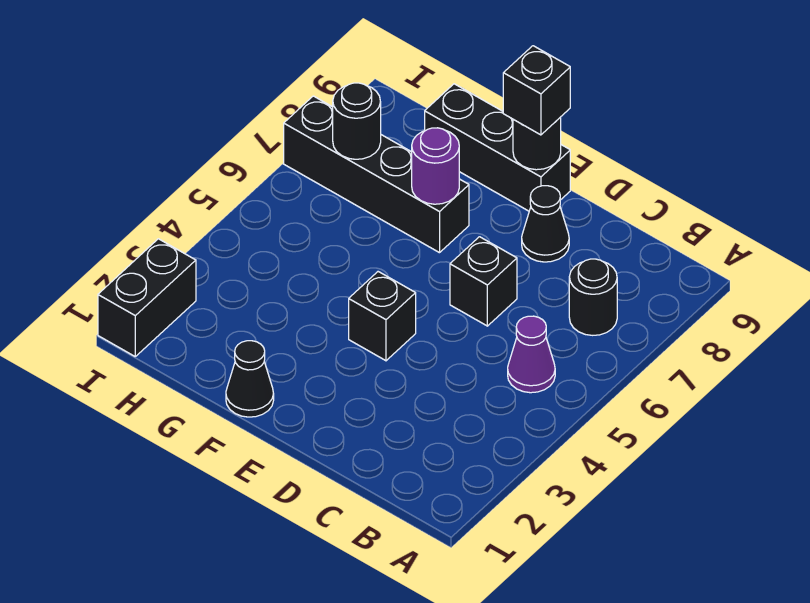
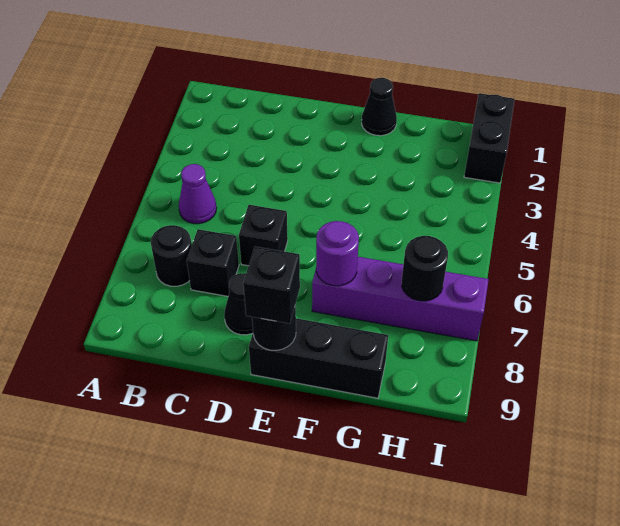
black 1x1 brick [349,272,416,361] -> black 1x1 brick moved to [187,229,239,296]
black 1x4 brick [284,96,469,253] -> purple 1x4 brick [312,257,489,341]

